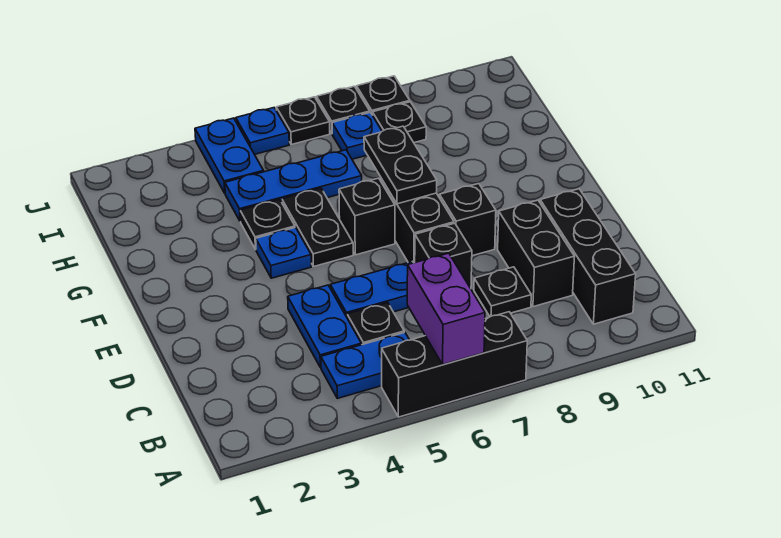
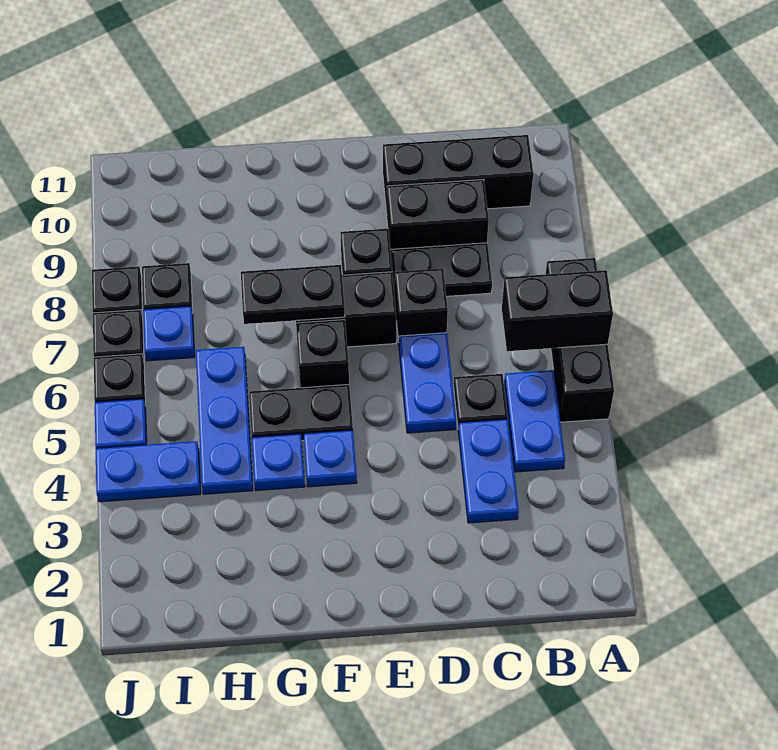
purple 1x2 brick [407,253,485,365] -> black 1x2 brick [502,270,613,351]
blue 1x2 plate [288,285,361,368] -> blue 1x2 plate turned to [458,419,519,523]
black 1x1 plate [474,267,531,317] -> black 1x2 plate [391,243,492,296]
black 1x1 plate [240,199,295,249] -> blue 1x1 plate [252,434,305,491]

